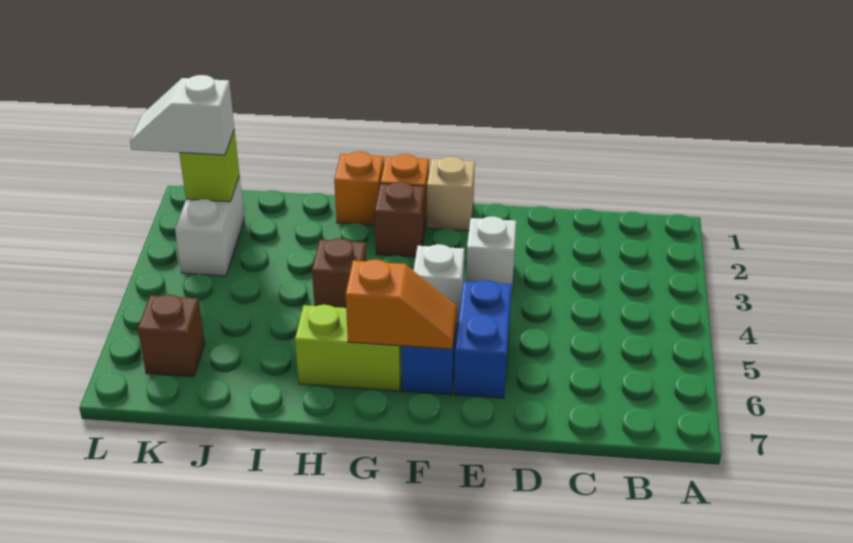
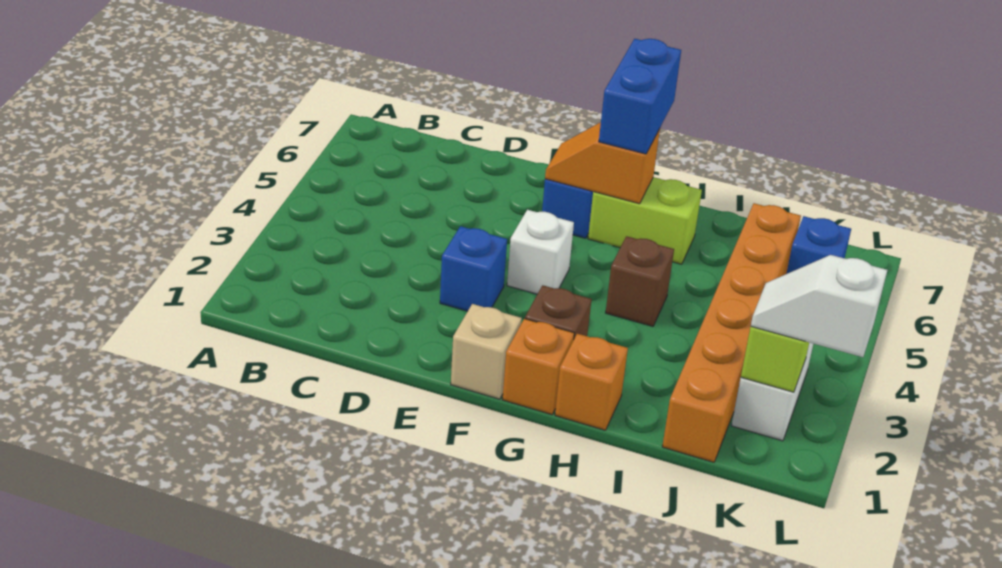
white 1x1 brick [466,217,516,294] -> blue 1x1 brick [440,226,507,311]
blue 1x2 brick [454,280,512,398] -> blue 1x2 brick moved to [599,39,681,154]
none -> orange 1x6 brick [662,203,801,462]
white 1x2 slope [130,75,234,155] -> white 1x2 slope turned to [751,255,887,357]
brown 1x1 brick [138,295,205,377] -> blue 1x1 brick [786,216,851,274]

